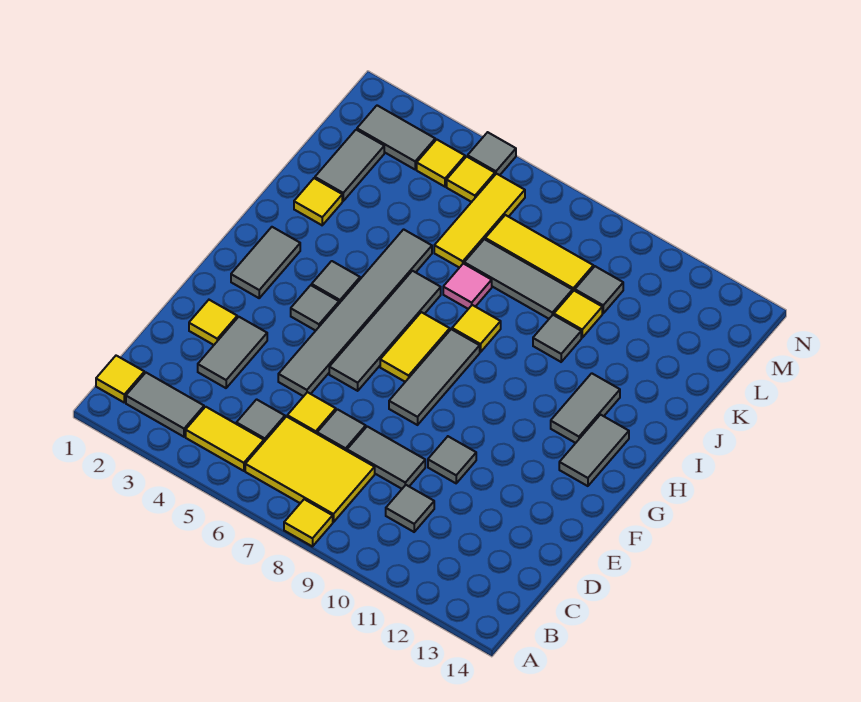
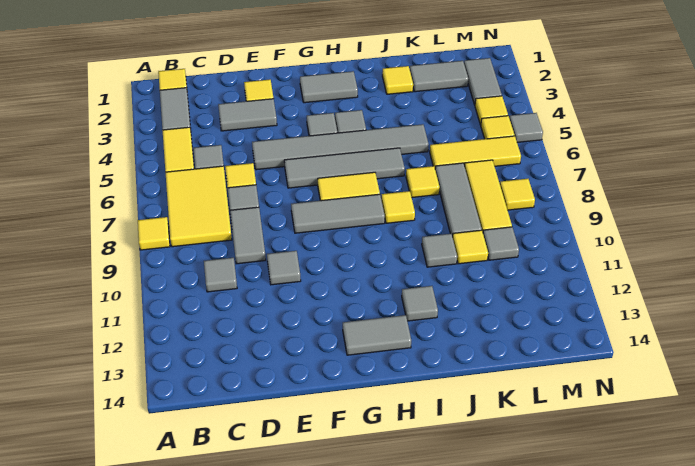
grey 1x2 tile [551,373,620,443] -> grey 1x1 tile [402,286,438,321]
pink 1x1 tile [443,264,492,309] -> yellow 1x1 tile [406,166,440,198]
none -> yellow 1x1 tile [500,179,535,210]

